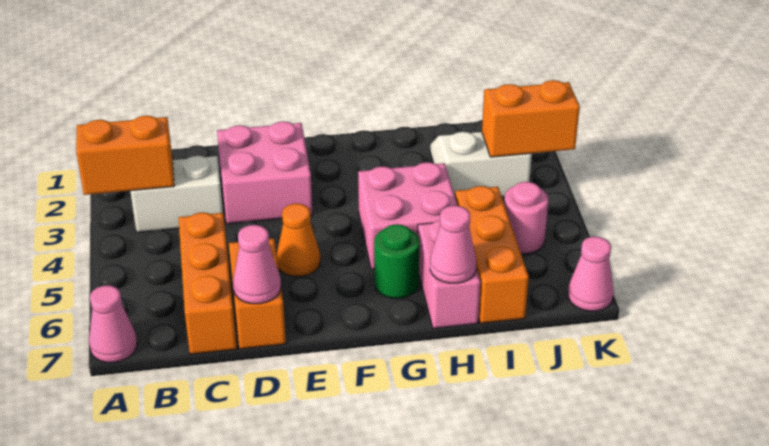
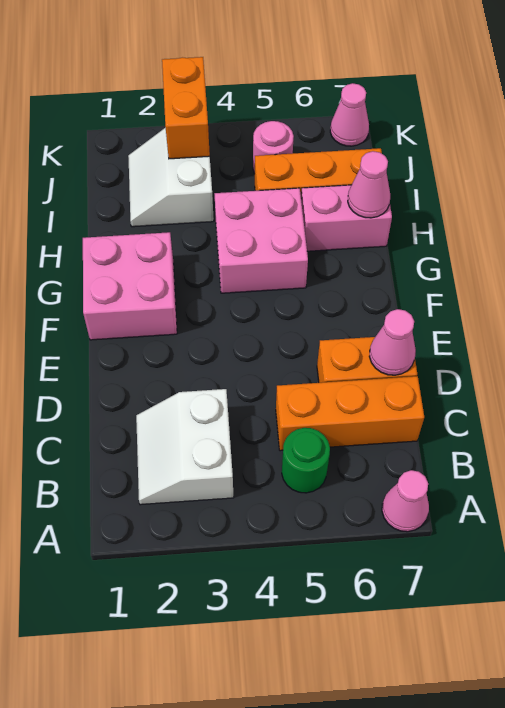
orange 1x2 brick [76,116,174,195] -> none
pink 2x2 brick [217,122,313,224] -> pink 2x2 brick moved to [83,232,177,340]
orange 1x1 cone [277,204,320,276] -> none
green 1x1 round brick [374,224,419,298] -> green 1x1 round brick moved to [282,428,330,493]

